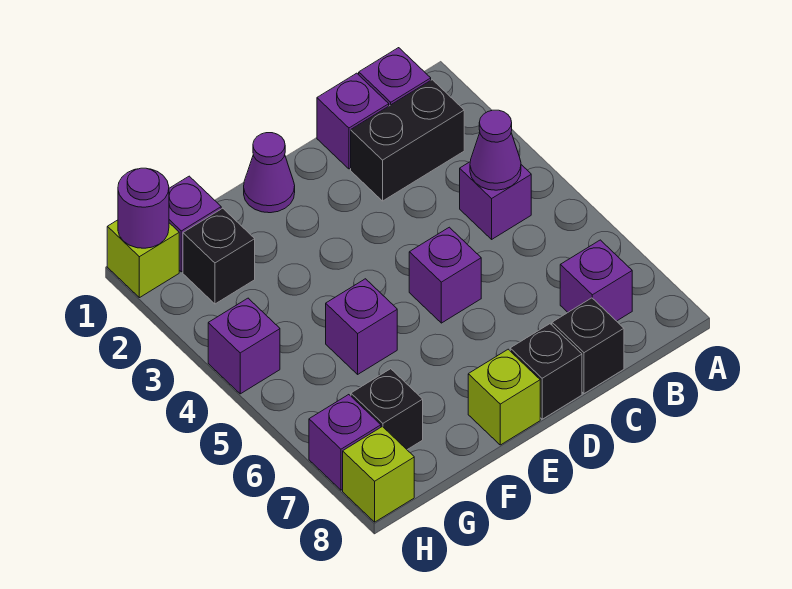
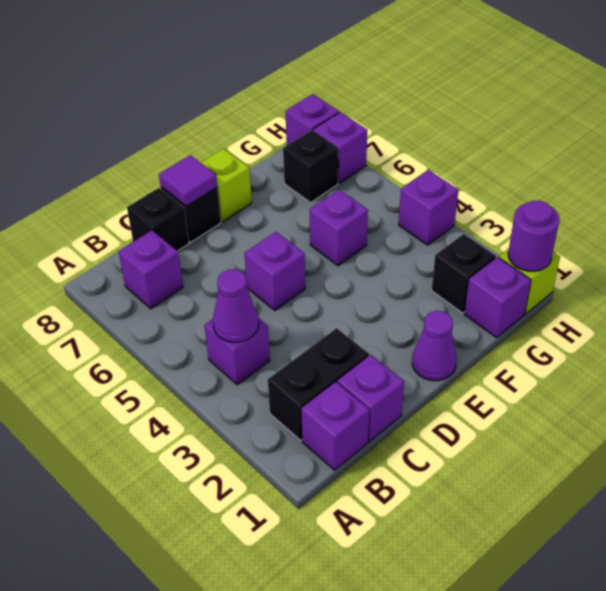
none -> purple 1x1 tile [159,155,217,206]
lime 1x1 brick [343,427,414,522] -> purple 1x1 brick [285,94,339,145]

